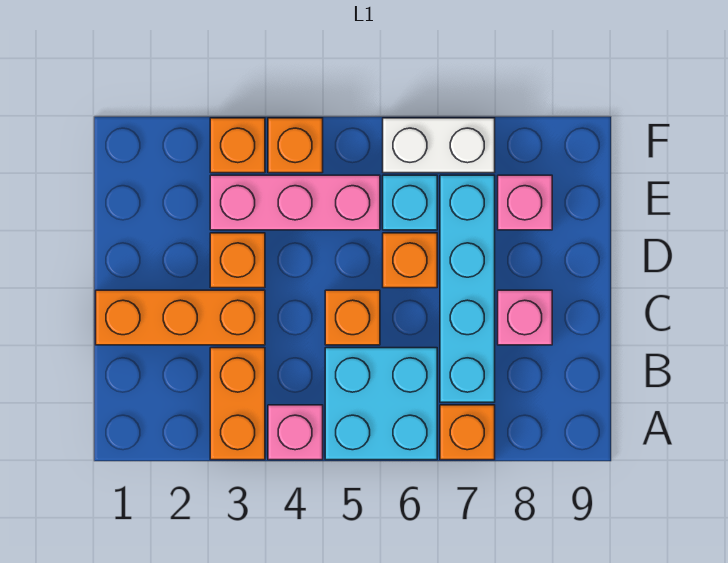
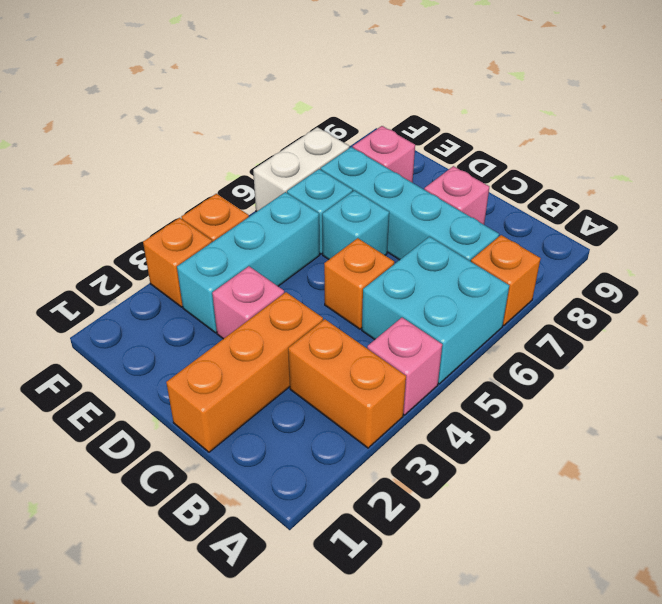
orange 1x1 brick [210,233,265,288] -> pink 1x1 brick [212,266,284,339]
orange 1x1 brick [383,233,437,288] -> cyan 1x1 brick [322,191,389,259]
pink 1x3 brick [210,175,380,230] -> cyan 1x3 brick [177,192,319,333]

